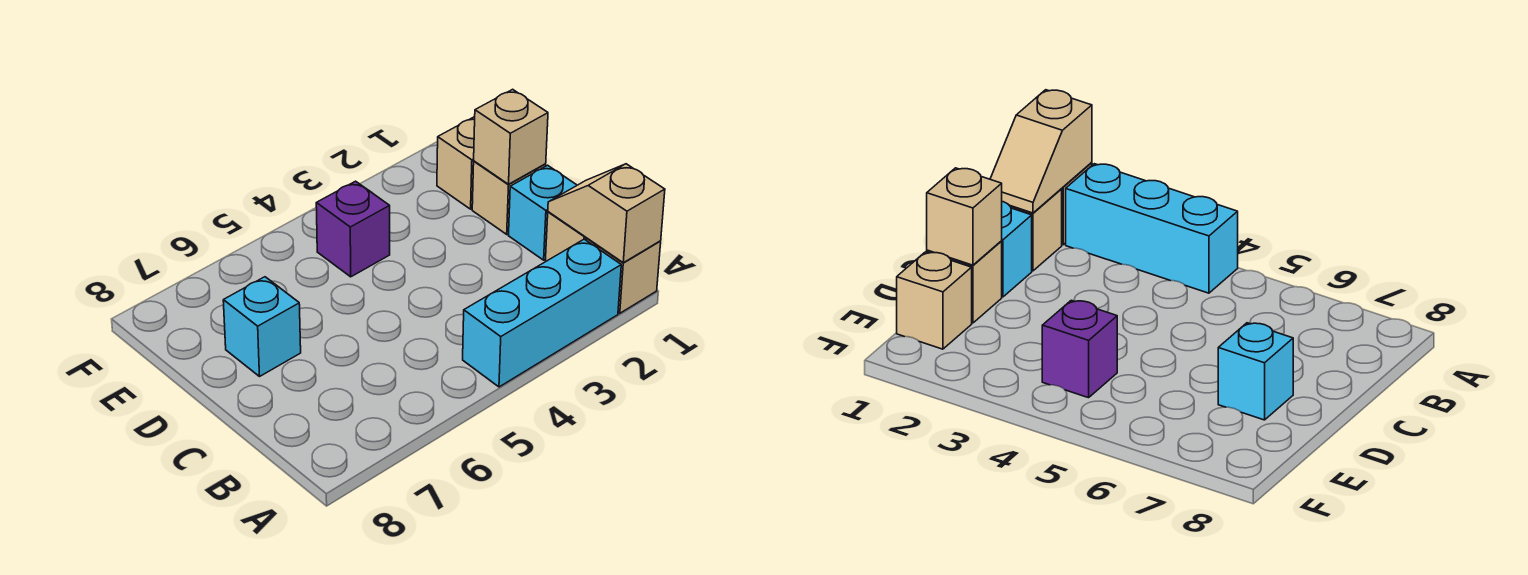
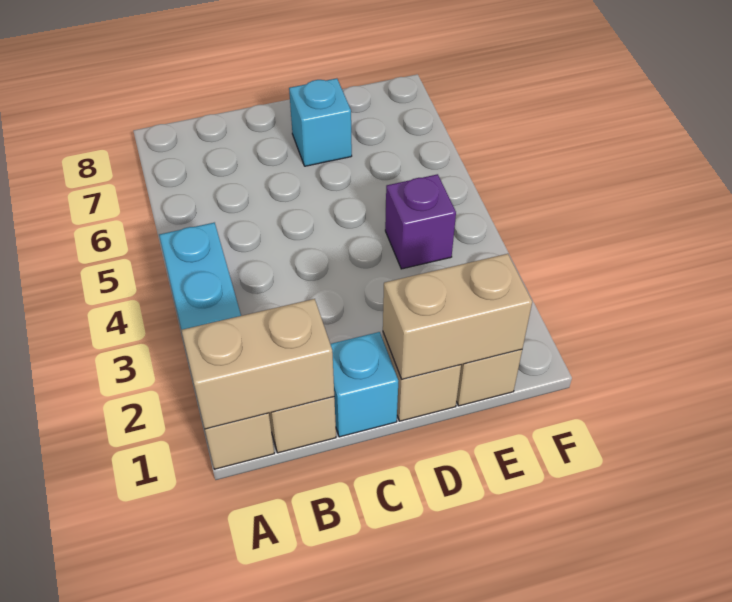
tan 1x2 slope [548,164,665,263] -> tan 1x2 brick [181,299,334,429]
tan 1x1 brick [474,89,548,184] -> tan 1x2 brick [383,254,532,379]

